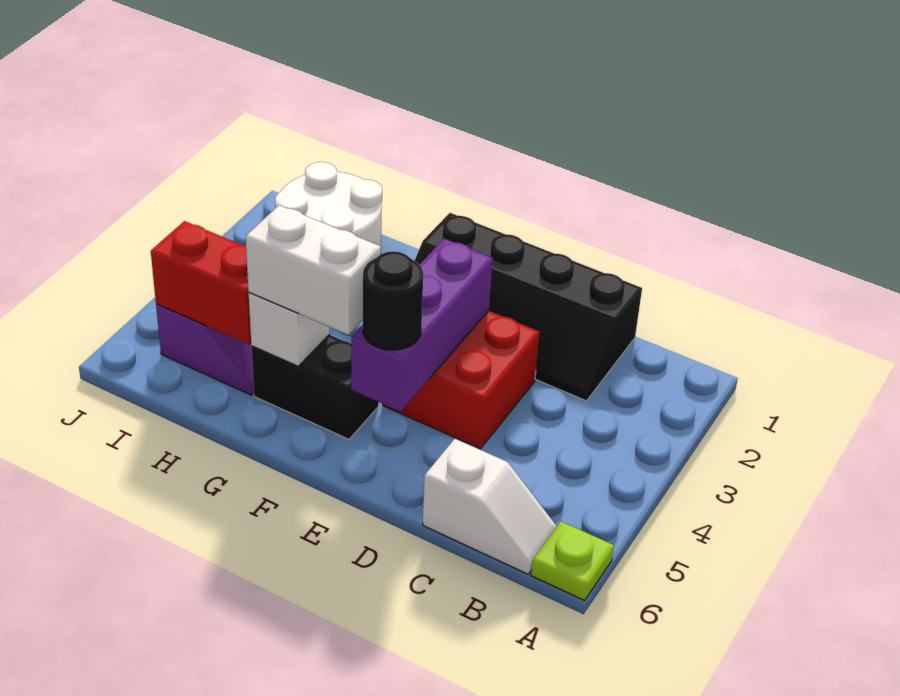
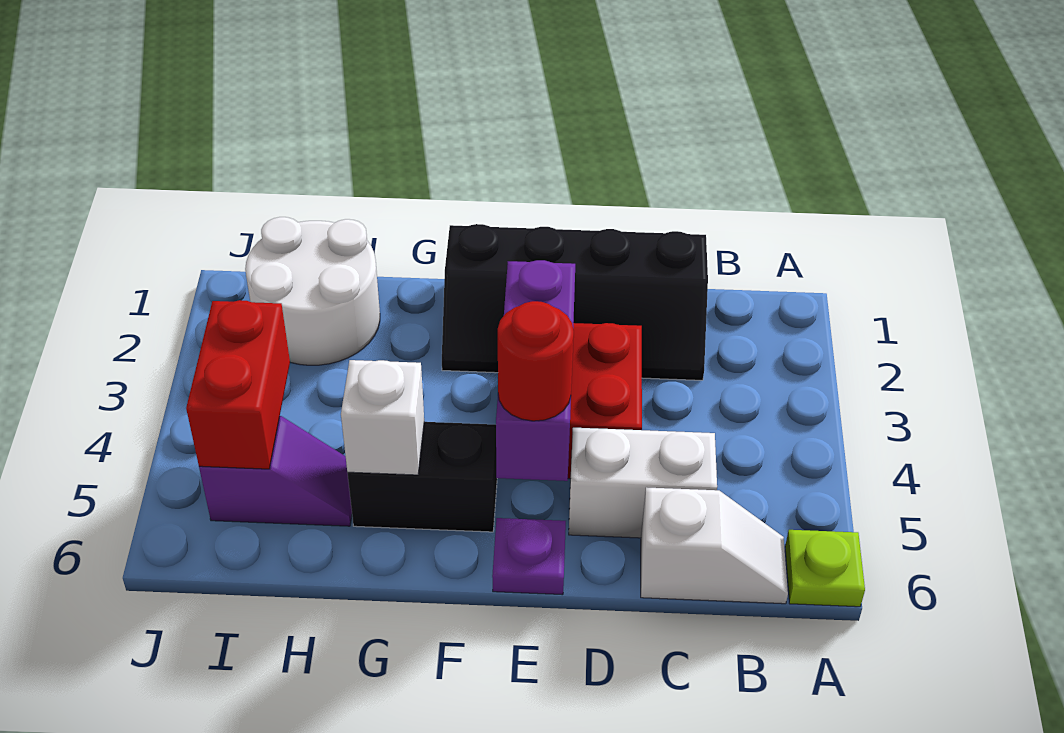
black 1x1 round brick [363,251,423,350] -> red 1x1 round brick [498,301,574,421]
none -> purple 1x1 plate [492,518,566,595]
white 1x2 brick [246,205,381,335] -> white 1x2 brick moved to [569,428,717,538]
red 1x2 brick [151,221,251,345] -> red 1x2 brick turned to [186,300,290,469]

